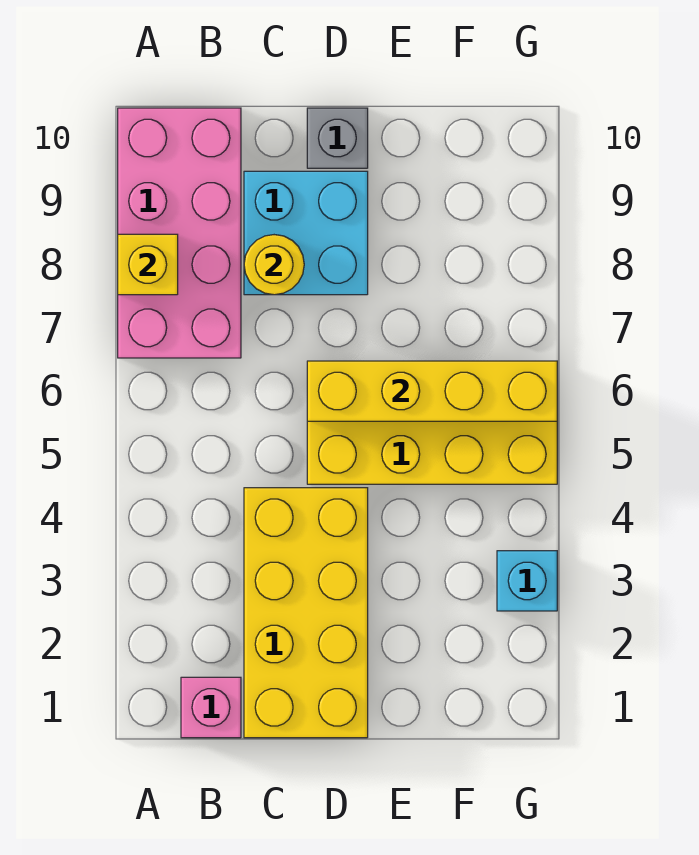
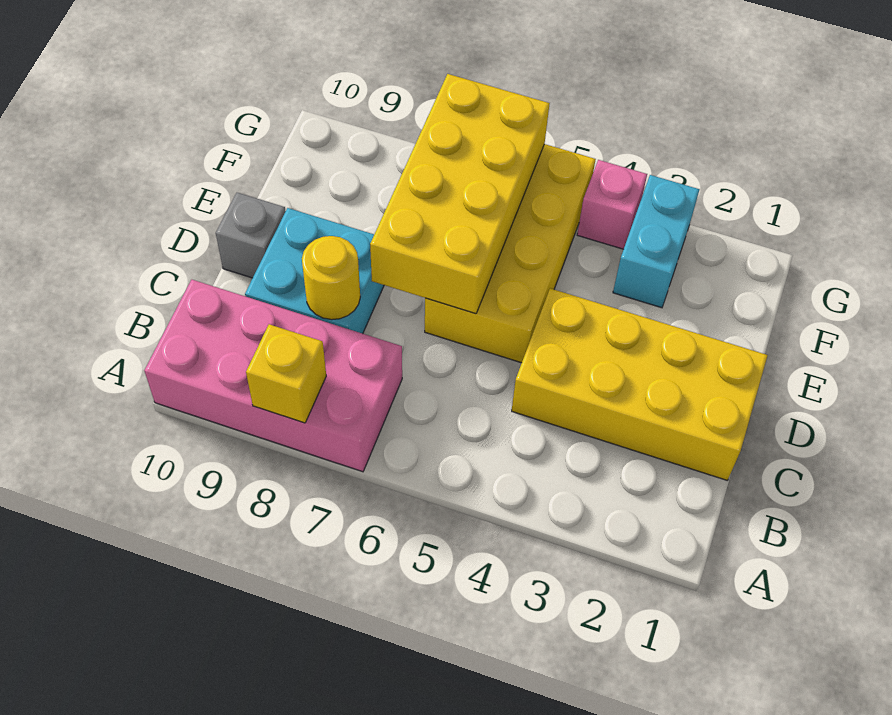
pink 1x1 brick [181,677,241,738] -> pink 1x1 brick moved to [577,160,647,249]
yellow 1x4 brick [307,361,557,421] -> yellow 2x4 brick [370,74,550,314]
cyan 1x1 brick [497,551,557,611] -> cyan 1x2 brick [613,175,700,308]

